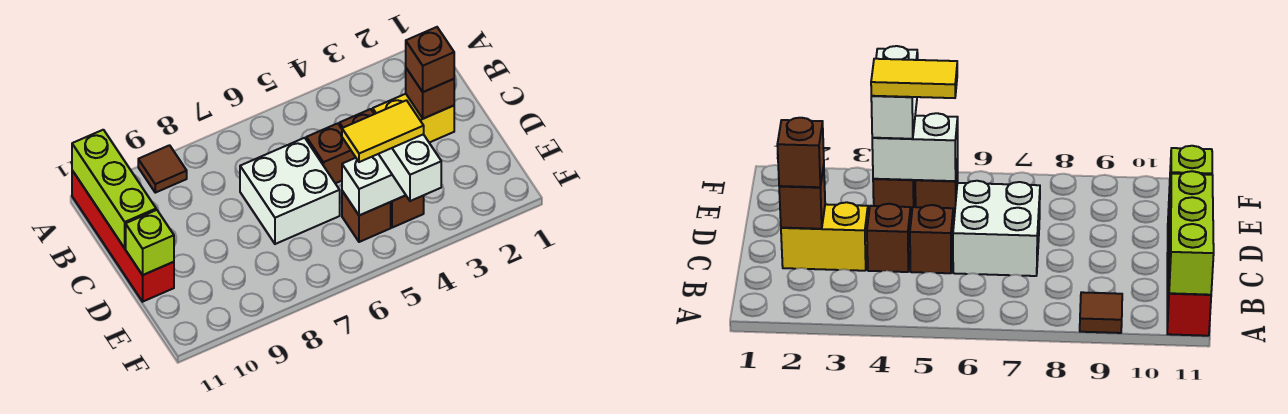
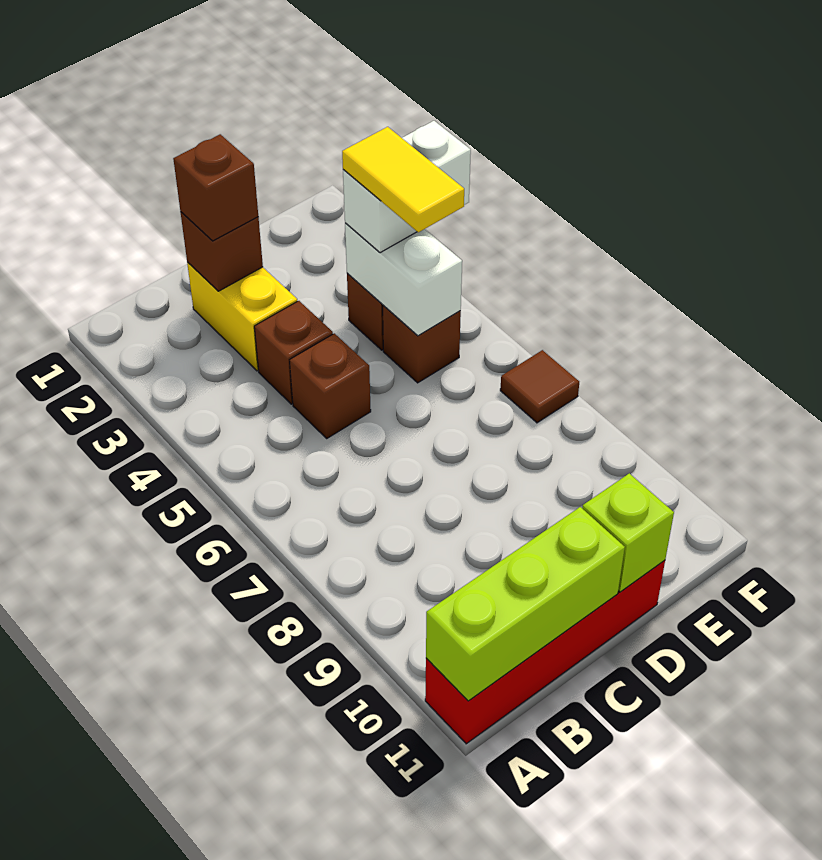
brown 1x1 tile [138,145,187,193] -> brown 1x1 tile moved to [500,350,579,423]
white 2x2 brick [240,138,340,244] -> none

